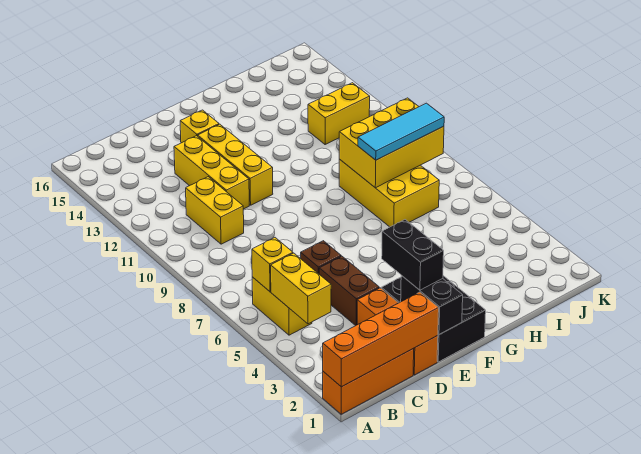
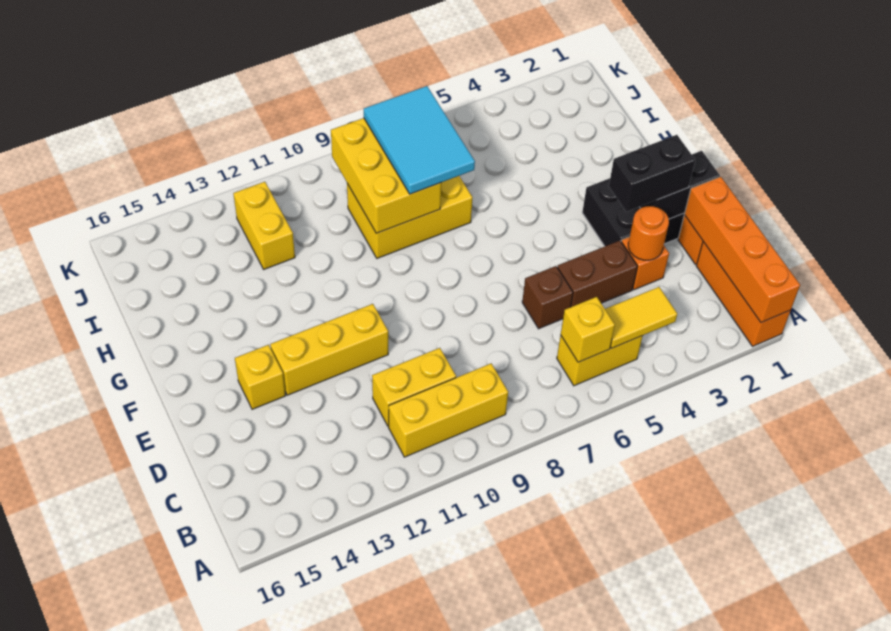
yellow 1x2 brick [271,253,331,324] -> yellow 1x2 tile [605,287,677,348]
none -> orange 1x1 round brick [628,206,669,260]
yellow 1x3 brick [174,136,249,209] -> yellow 1x3 brick moved to [389,364,508,457]
cyan 1x3 tile [358,103,444,160] -> cyan 2x3 tile [364,86,475,194]

